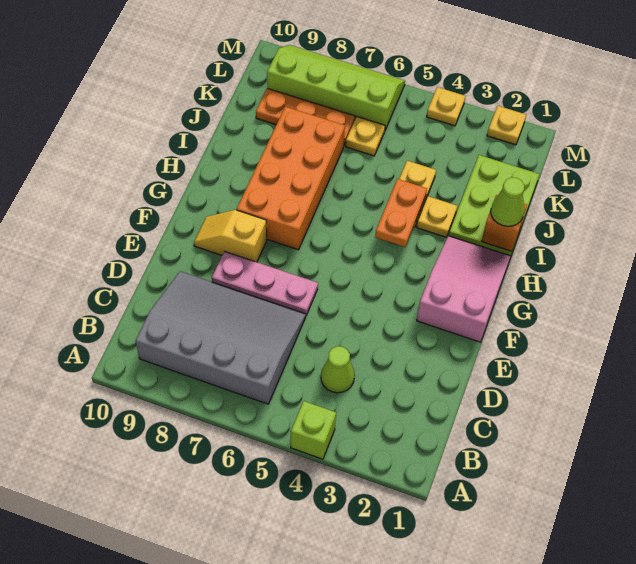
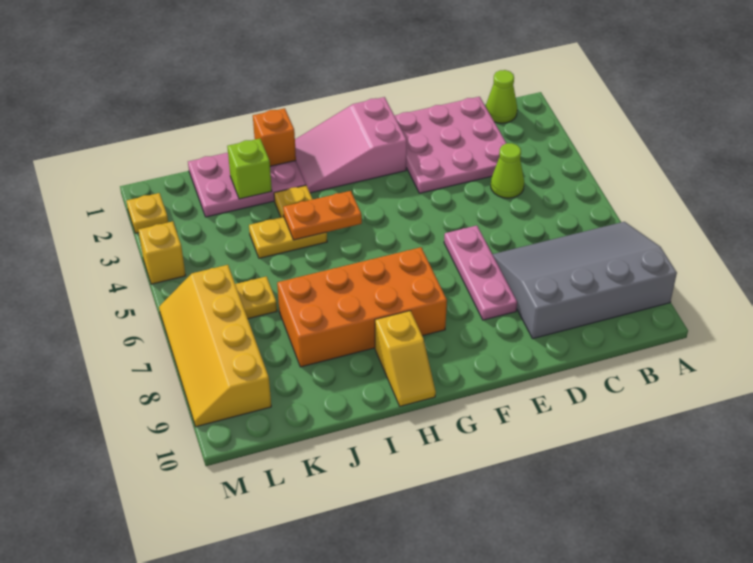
lime 1x1 brick [291,401,336,459] -> lime 1x1 brick moved to [227,139,272,199]
grey 3x4 slope [136,271,306,404] -> grey 3x4 slope turned to [492,222,677,339]
none -> pink 3x3 plate [394,97,507,193]
yellow 1x2 slope [194,210,267,262] -> yellow 1x2 slope moved to [375,311,436,406]
lime 2x3 plate [449,155,539,256] -> pink 2x3 plate [188,153,306,217]
lime 1x1 cone [491,177,524,226] -> lime 1x1 cone moved to [486,70,517,123]
orange 1x3 plate [256,88,355,145] -> none
lime 2x4 slope [267,45,405,130] -> yellow 2x4 slope [159,265,271,427]
yellow 1x1 plate [427,87,465,126] -> yellow 1x1 brick [139,221,186,284]

